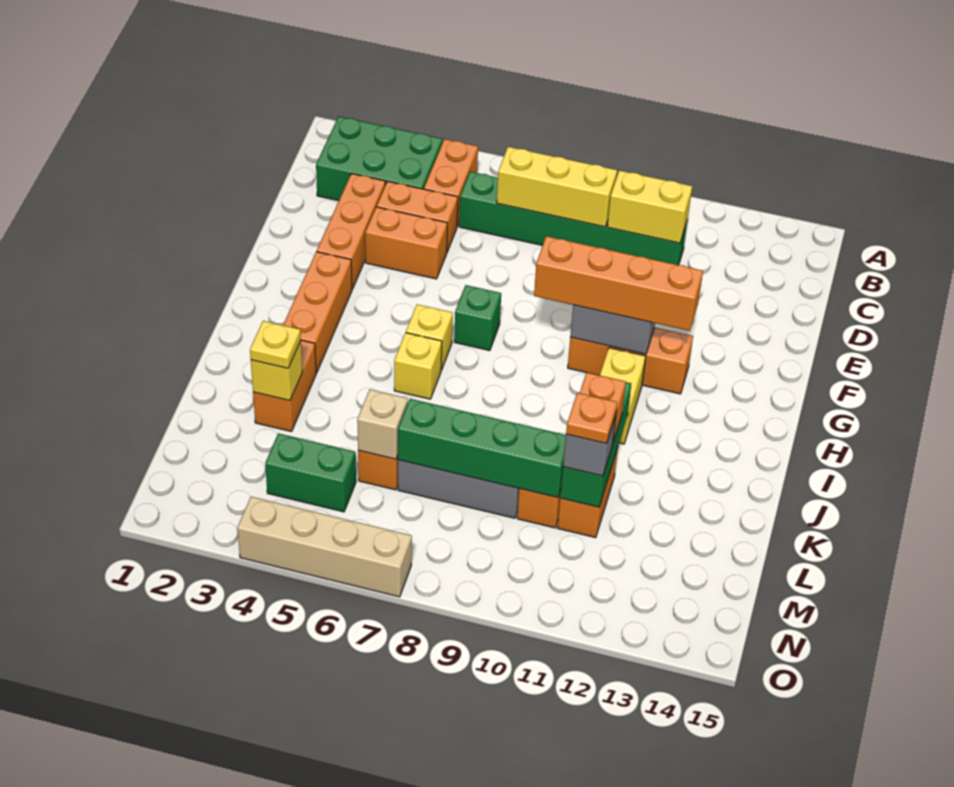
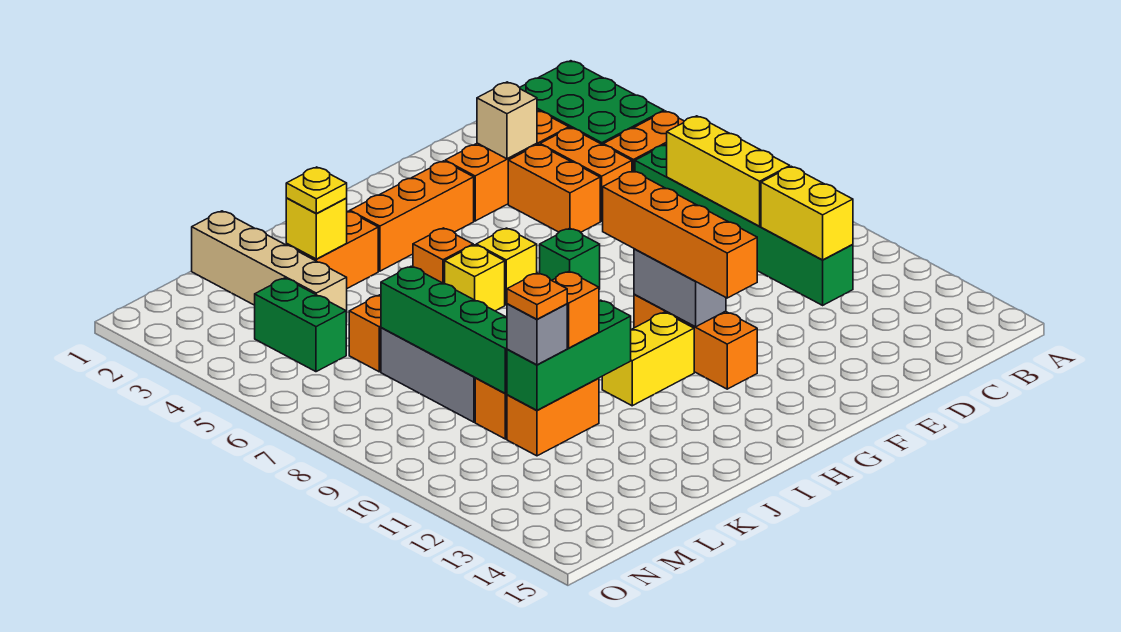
none -> orange 1x1 brick [413,228,473,284]
tan 1x1 brick [357,390,408,459] -> tan 1x1 brick moved to [477,82,537,159]
tan 1x4 brick [237,497,412,597] -> tan 1x4 brick moved to [192,211,347,322]

